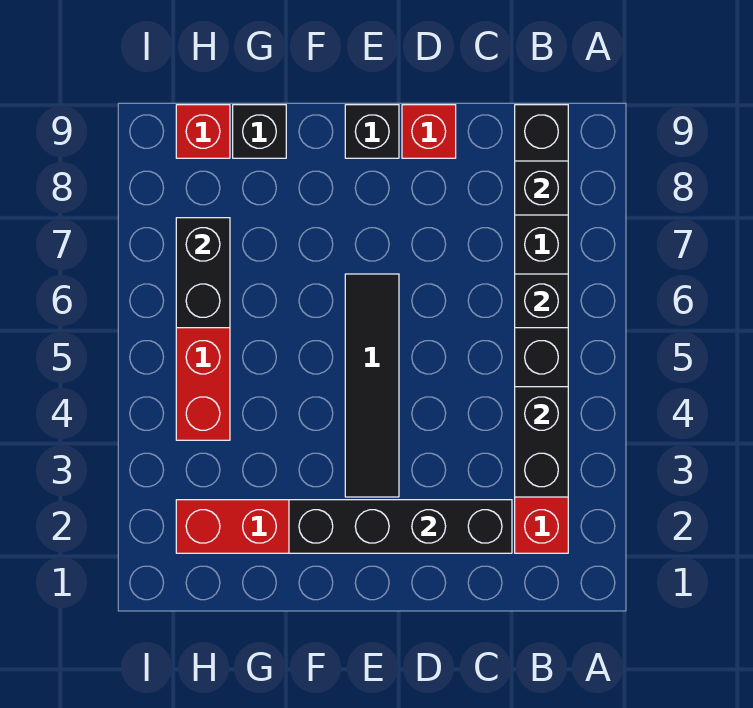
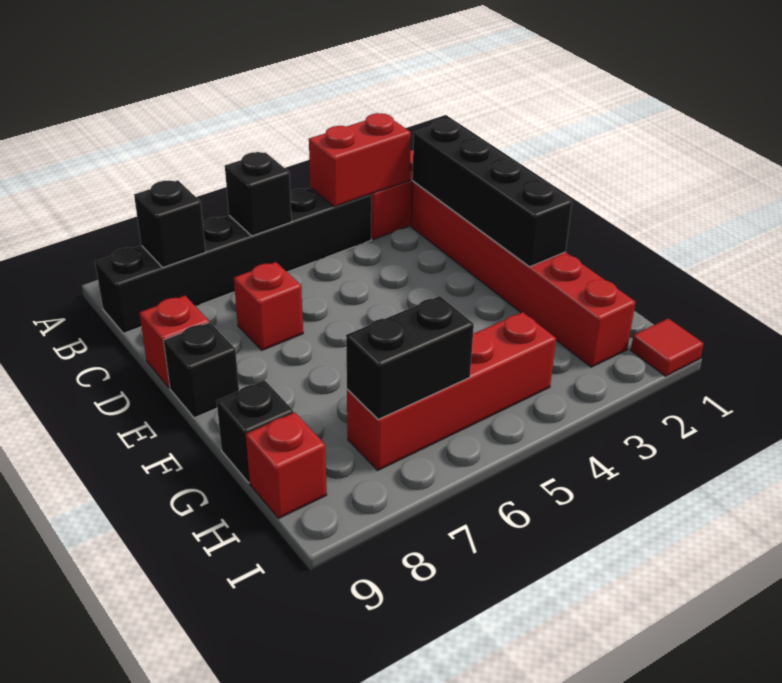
black 1x2 brick [515,387,568,497] -> red 1x2 brick [309,113,411,207]
none -> red 1x1 brick [234,262,303,350]
black 1x4 tile [345,274,399,497] -> none
none -> red 1x1 tile [631,318,704,376]

